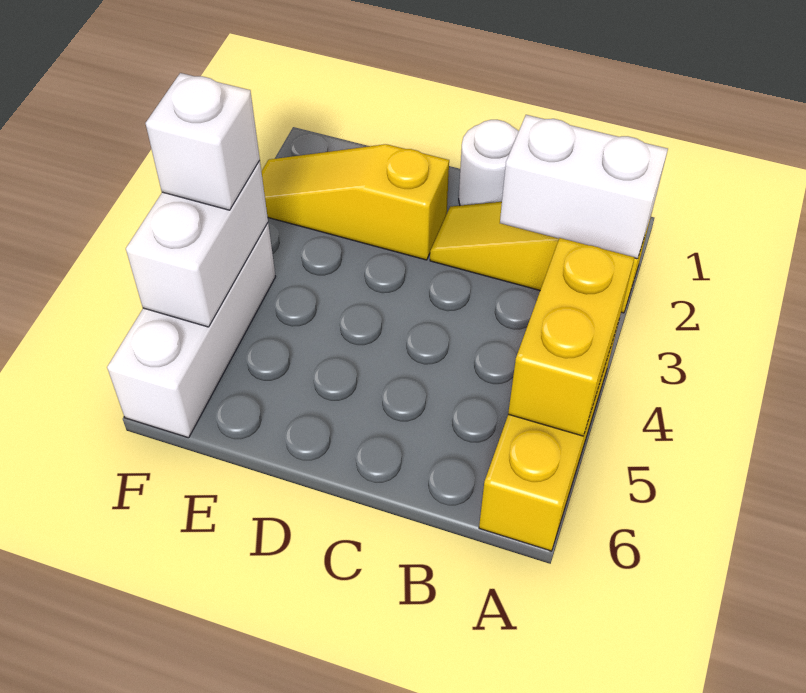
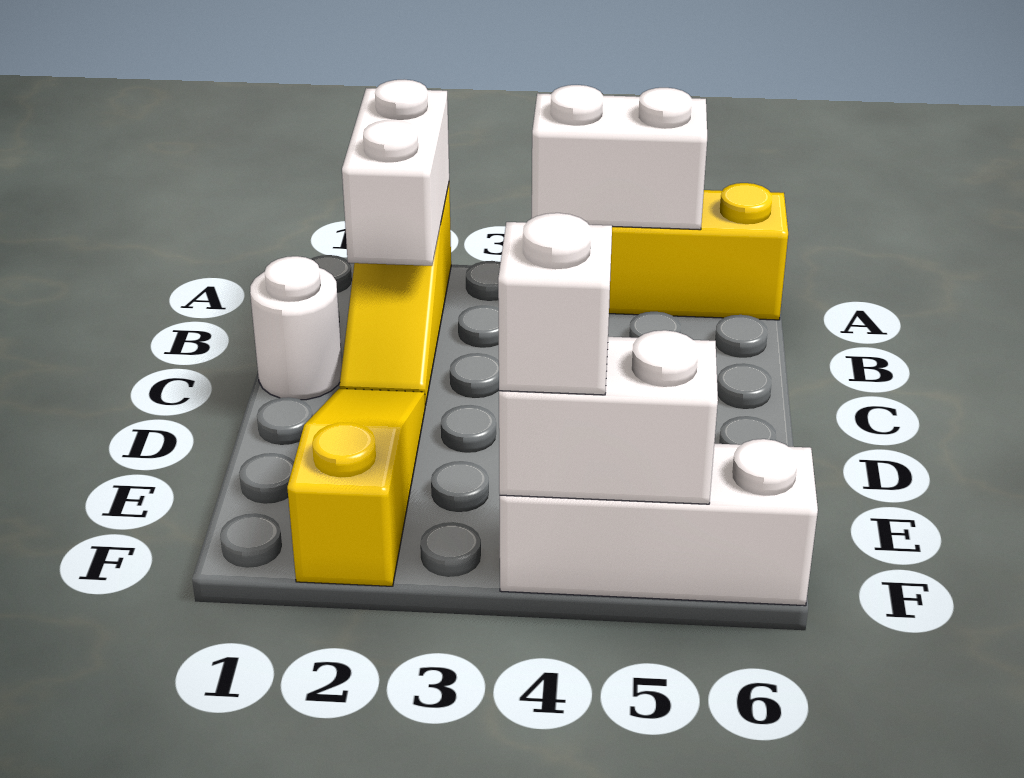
yellow 1x2 brick [508,238,635,436] -> white 1x2 brick [532,85,707,230]
yellow 1x3 slope [261,144,449,260] -> yellow 1x3 slope turned to [287,388,425,586]

